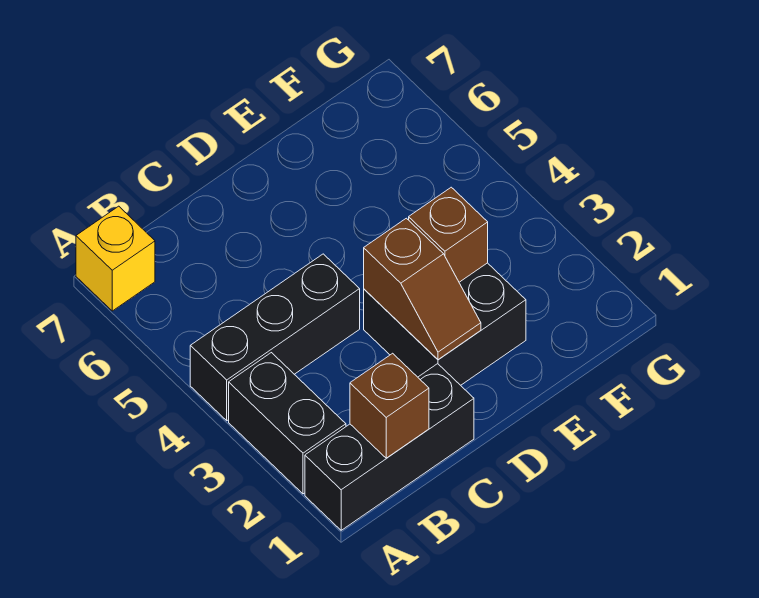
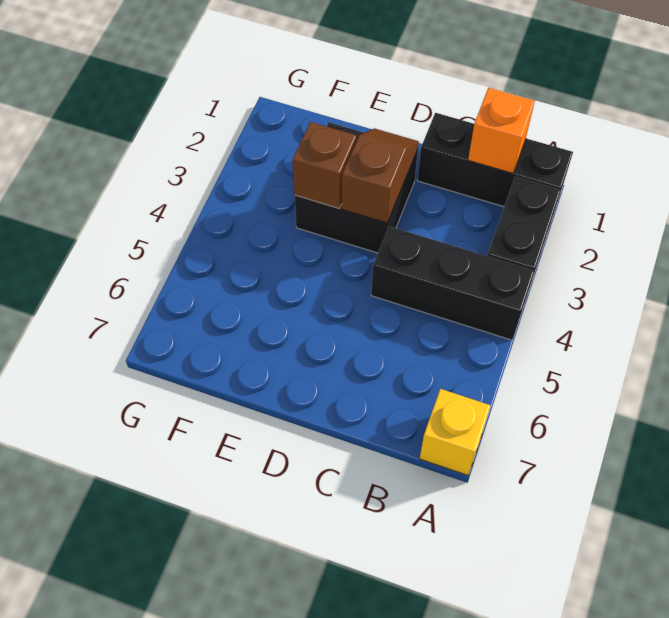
brown 1x1 brick [350,353,429,458] -> orange 1x1 brick [468,88,535,173]

